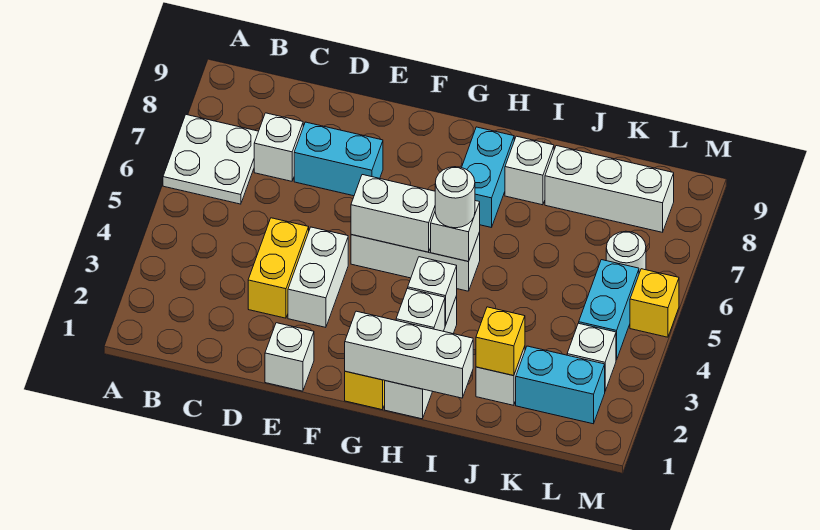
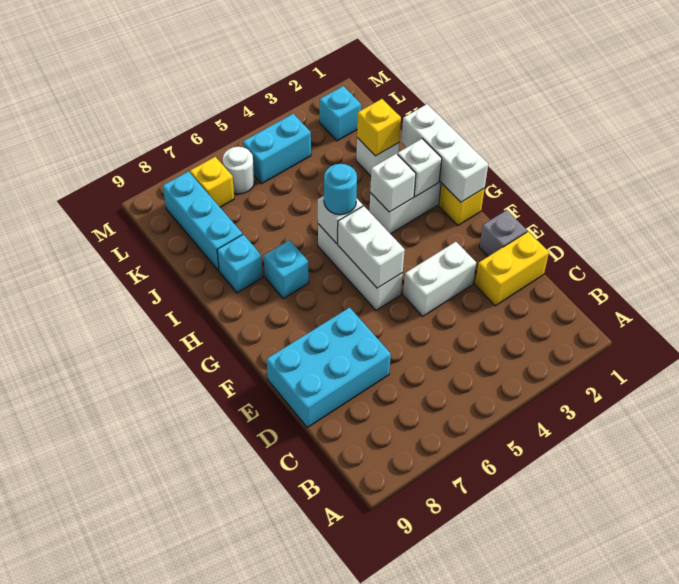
white 2x2 plate [163,115,259,204] -> none
white 1x1 brick [254,113,303,181] -> none
yellow 1x2 brick [248,218,309,318] -> yellow 1x2 brick moved to [475,232,549,306]
cyan 1x2 brick [294,122,383,196] -> cyan 2x3 brick [267,308,391,427]
white 1x1 brick [265,323,314,391] -> grey 1x1 brick [479,210,527,256]
white 1x1 round brick [435,167,475,228] -> cyan 1x1 round brick [324,164,357,215]
cyan 1x2 brick [462,127,514,228] -> cyan 1x1 brick [264,240,309,299]
white 1x1 brick [505,136,554,205] -> cyan 1x1 brick [217,234,263,293]
white 1x3 brick [545,146,674,232] -> cyan 1x3 brick [163,172,243,271]
cyan 1x2 brick [516,346,605,424] -> cyan 1x1 brick [320,86,361,141]
white 1x1 brick [567,323,616,391] -> none
yellow 1x1 brick [630,269,679,337] -> yellow 1x1 brick moved to [190,157,234,207]

